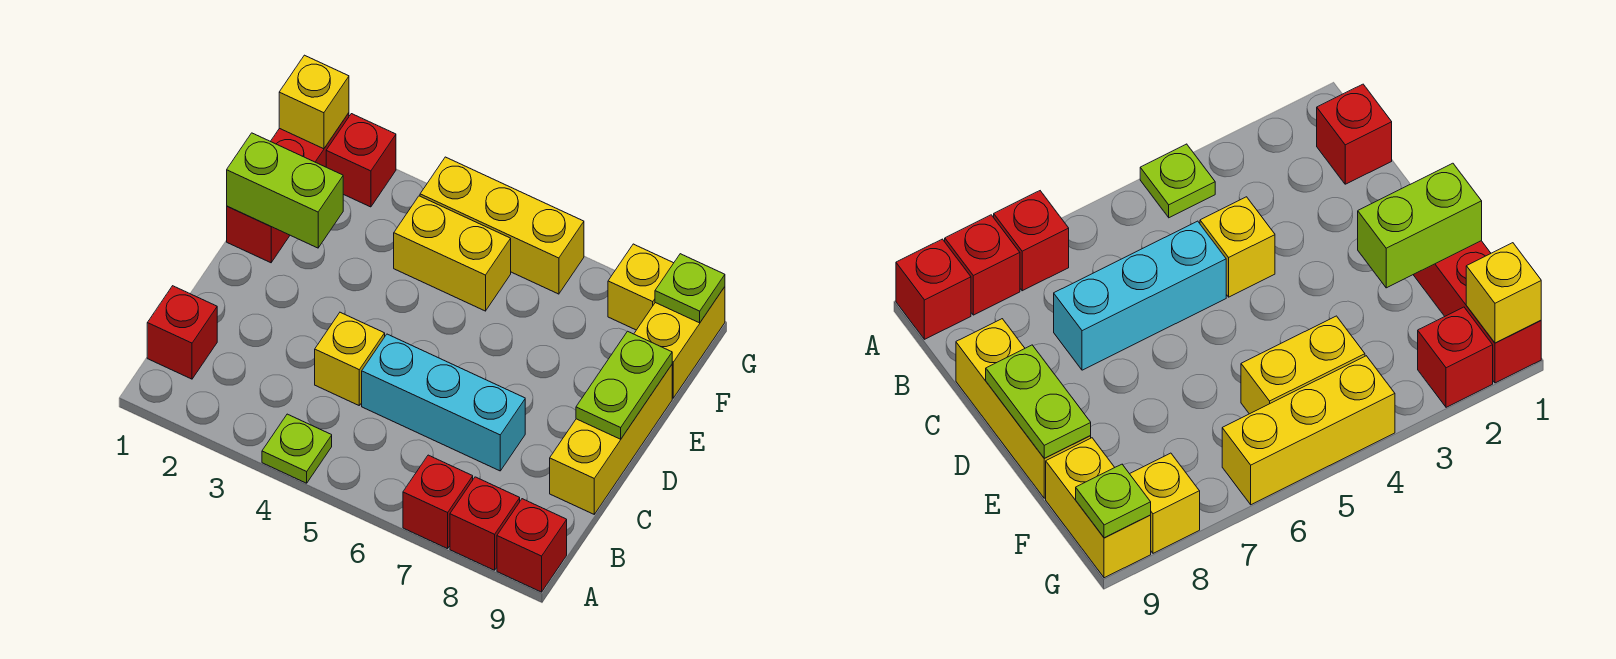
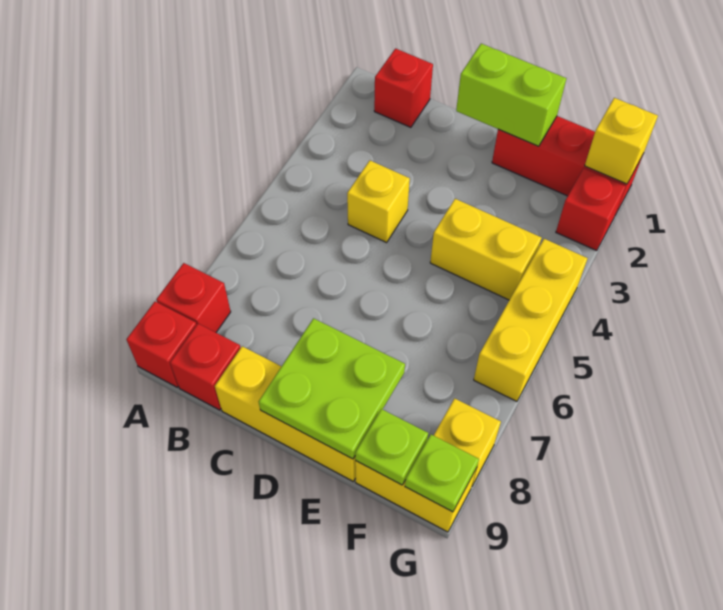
lime 1x1 plate [262,414,332,483] -> lime 1x1 plate moved to [355,409,428,485]
red 1x1 brick [403,455,473,549] -> red 1x1 brick moved to [170,324,240,410]
cyan 1x3 brick [362,334,525,471] -> none
lime 1x2 plate [576,331,672,439] -> lime 2x2 plate [259,318,405,459]
lime 1x2 brick [227,133,343,248] -> lime 1x2 brick turned to [456,44,566,146]
yellow 1x2 brick [394,196,511,311] -> yellow 1x2 brick turned to [430,199,541,300]

